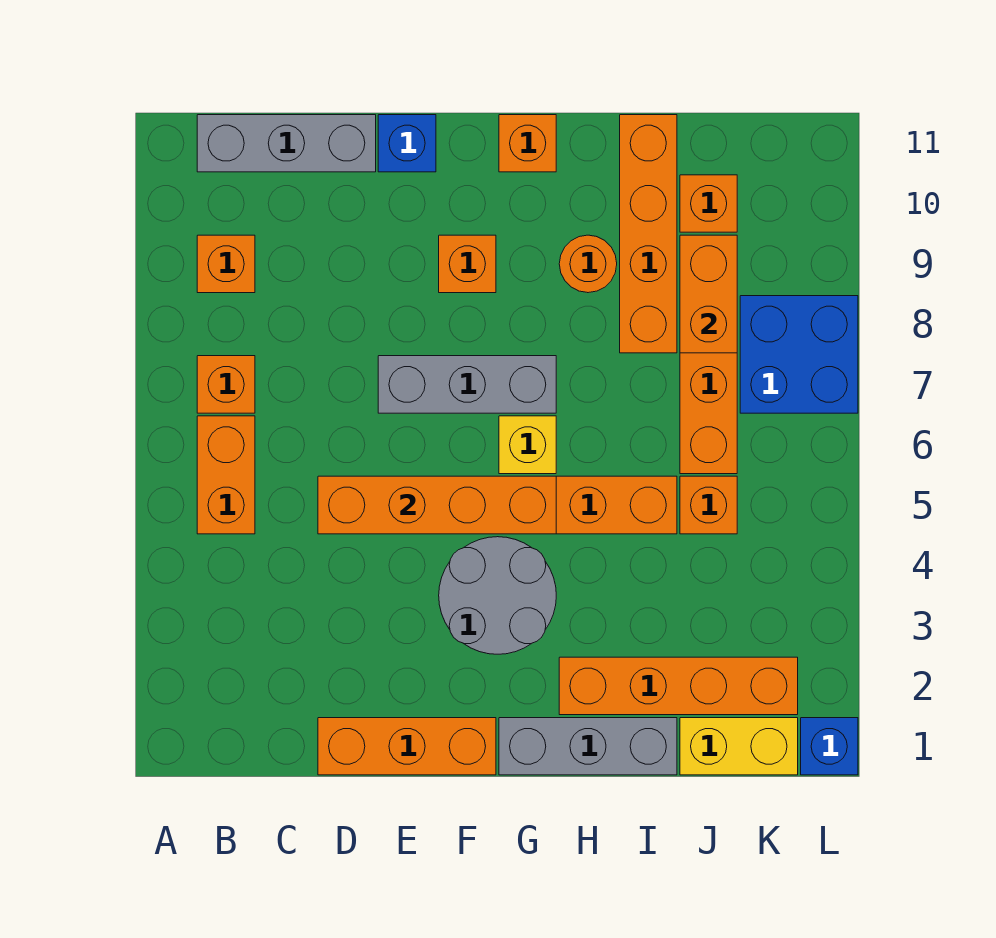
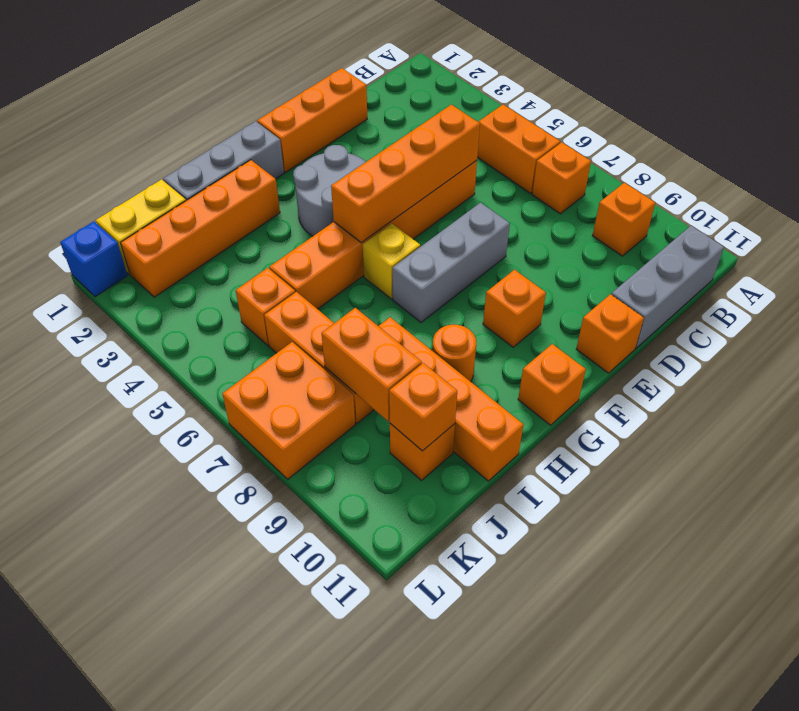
blue 1x1 brick [378,115,436,172] -> orange 1x1 brick [576,294,644,373]
none -> orange 1x1 brick [389,363,457,451]
blue 2x2 brick [740,296,858,413] -> orange 2x2 brick [222,342,355,479]

